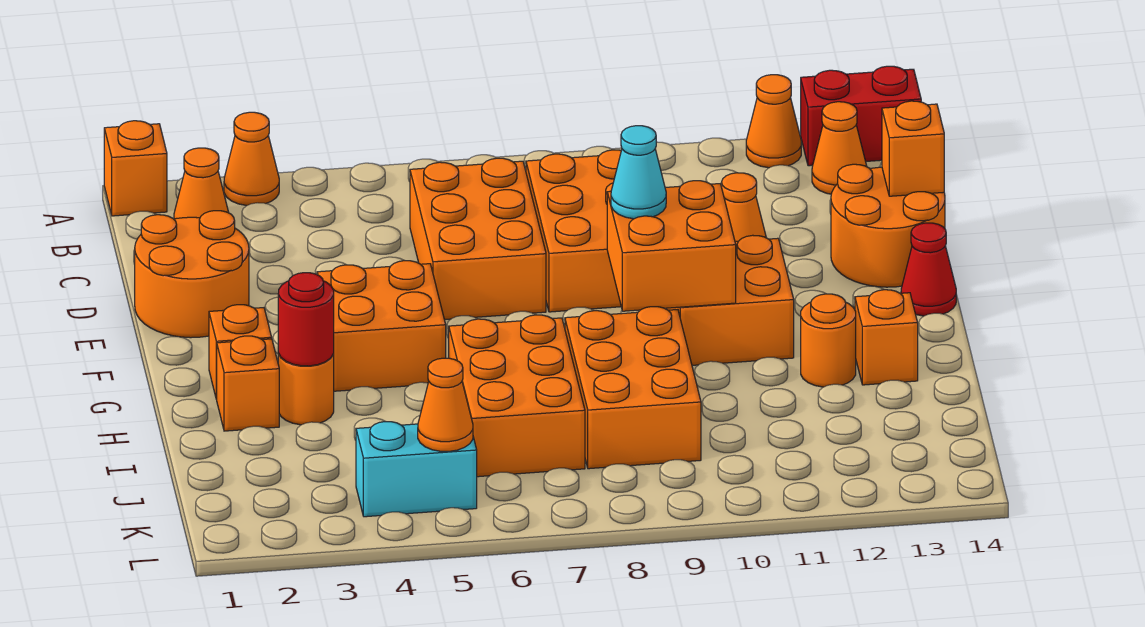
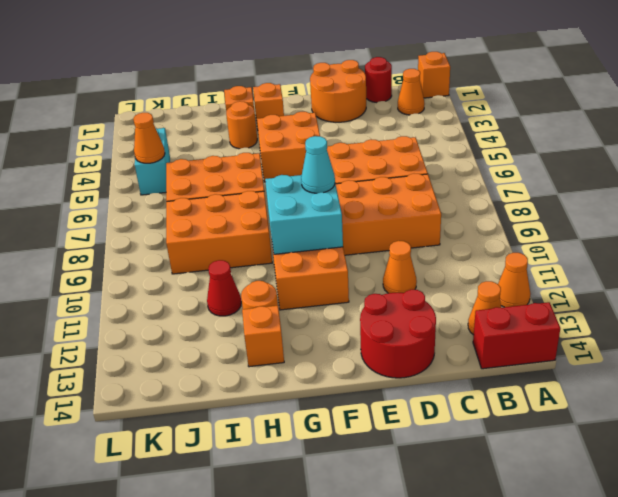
orange 1x1 cone [224,112,279,206] -> none
red 1x2 brick [801,66,921,166] -> red 1x2 brick turned to [473,302,560,369]
orange 2x2 round brick [831,164,945,287] -> red 2x2 round brick [360,289,436,378]
orange 1x1 brick [882,101,944,196] -> none
orange 2x2 brick [607,181,736,311] -> cyan 2x2 brick [265,175,343,254]
red 1x1 cone [901,223,956,316] -> red 1x1 cone moved to [207,260,241,316]
red 1x1 round brick [278,273,334,366] -> red 1x1 round brick moved to [365,57,392,103]

